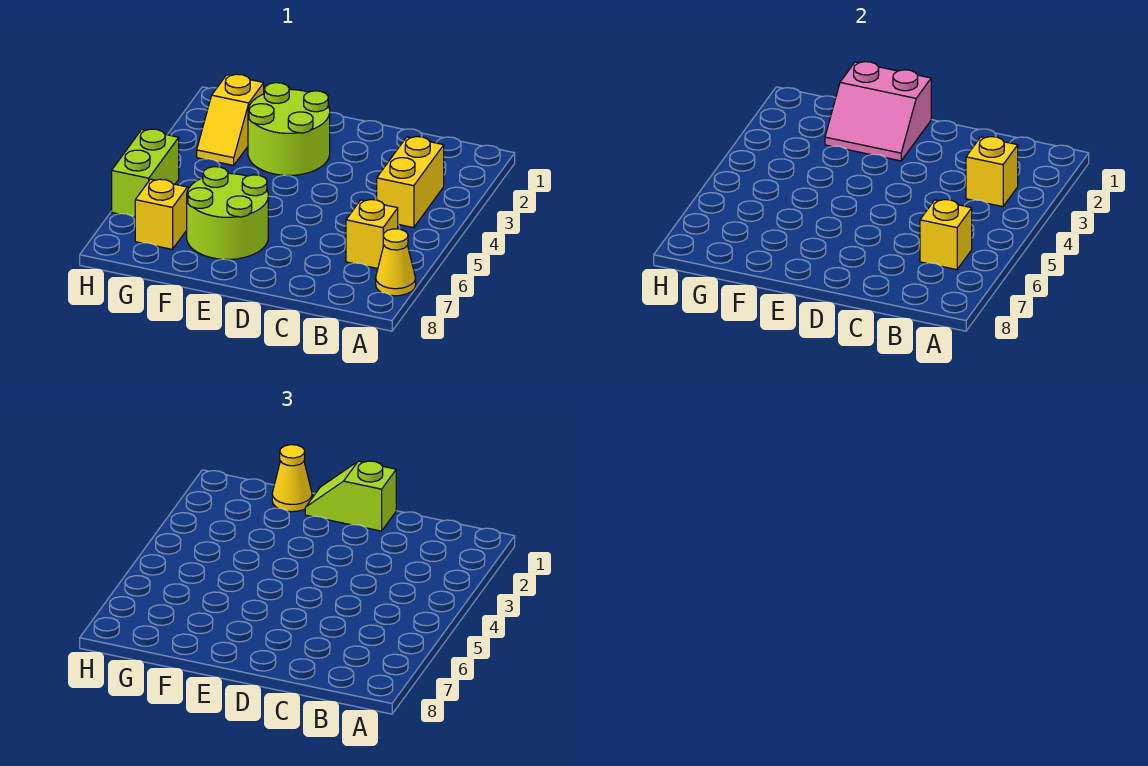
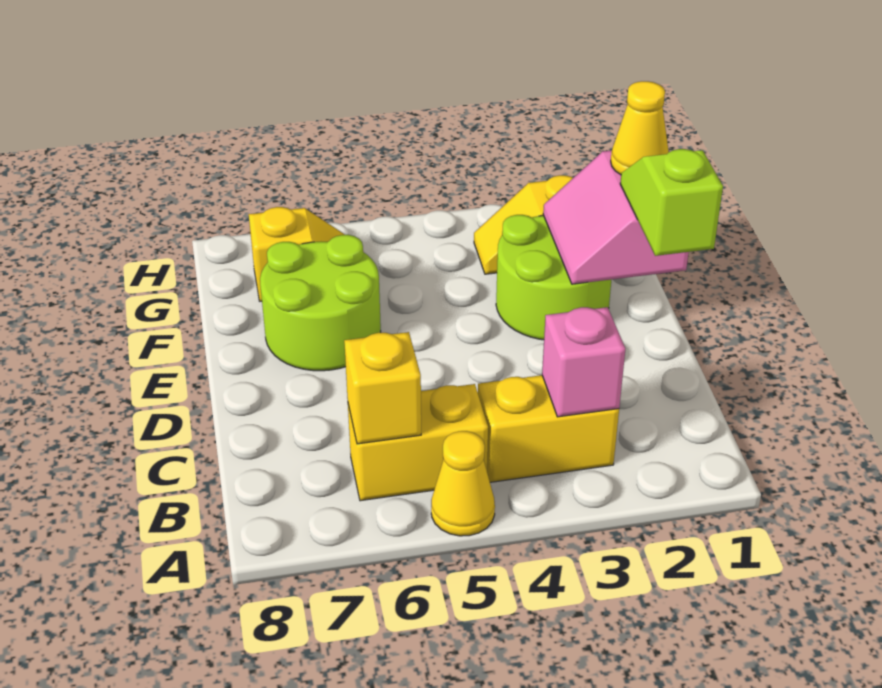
yellow 1x1 cone [376,229,416,296] -> yellow 1x1 cone moved to [431,431,495,536]
yellow 1x1 brick [966,137,1018,207] -> pink 1x1 brick [542,307,625,417]
yellow 1x1 brick [346,200,398,269] -> yellow 1x2 brick [348,384,488,501]
lime 1x2 brick [112,129,179,217] -> none

